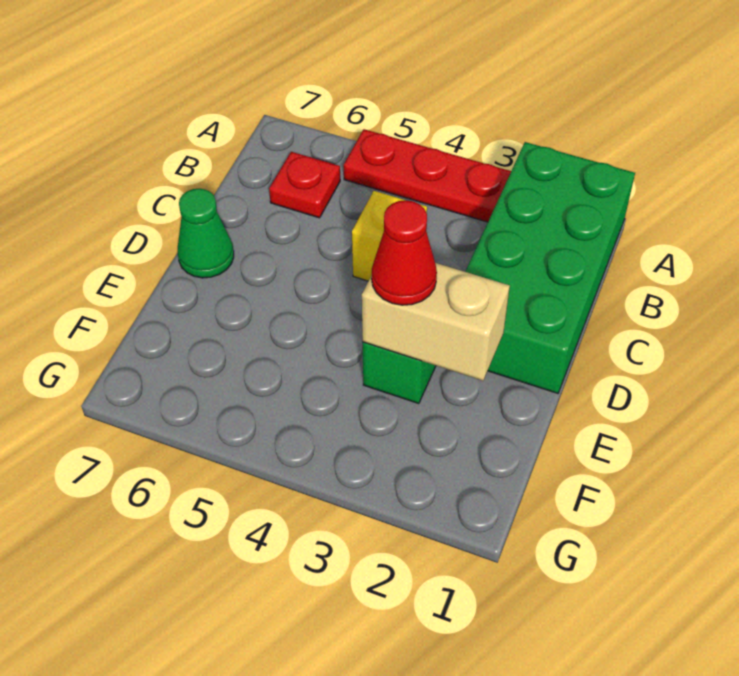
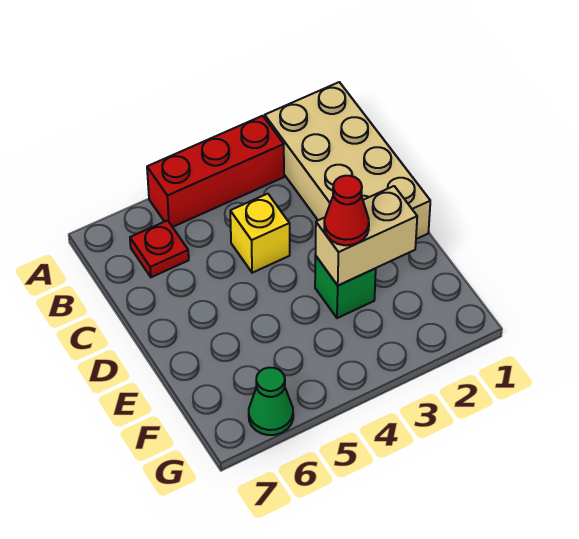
green 2x4 brick [465,142,635,393] -> tan 2x4 brick [265,82,430,239]
red 1x3 plate [344,129,511,222] -> red 1x3 brick [147,116,284,227]
green 1x1 cone [178,189,234,278] -> green 1x1 cone moved to [249,368,293,435]

